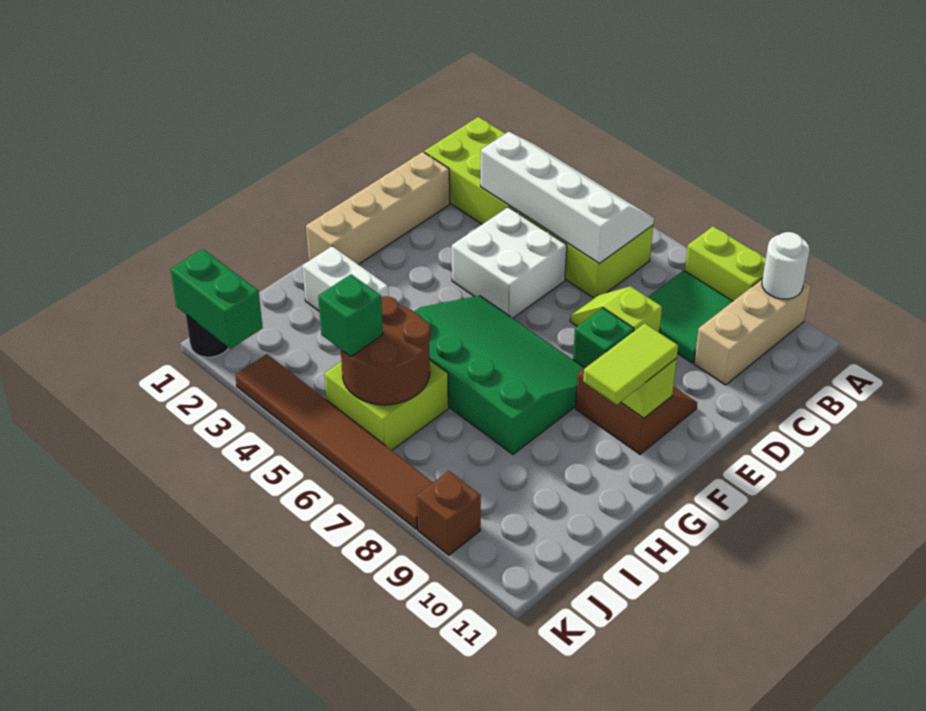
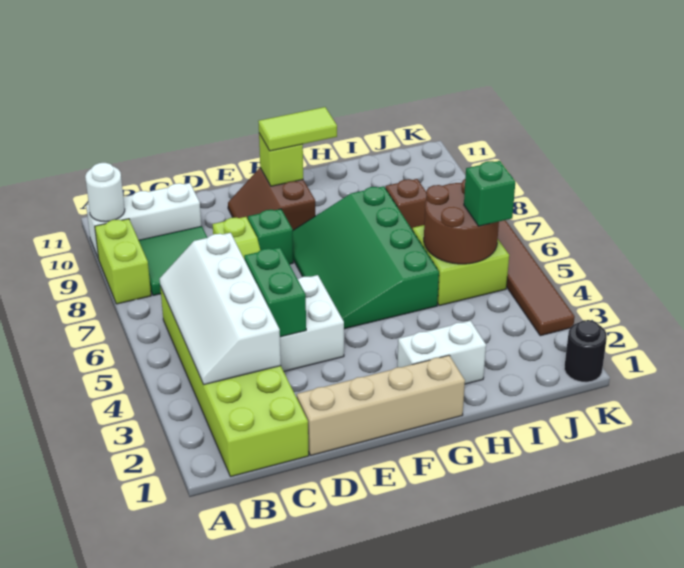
tan 1x3 brick [694,278,811,385] -> white 1x3 brick [86,183,201,259]
white 1x2 brick [302,246,389,311] -> white 1x2 brick turned to [397,321,486,384]
green 1x2 brick [170,249,263,349] -> green 1x2 brick moved to [244,247,306,337]
brown 1x1 brick [417,471,481,555] -> brown 1x1 brick moved to [386,179,426,230]

